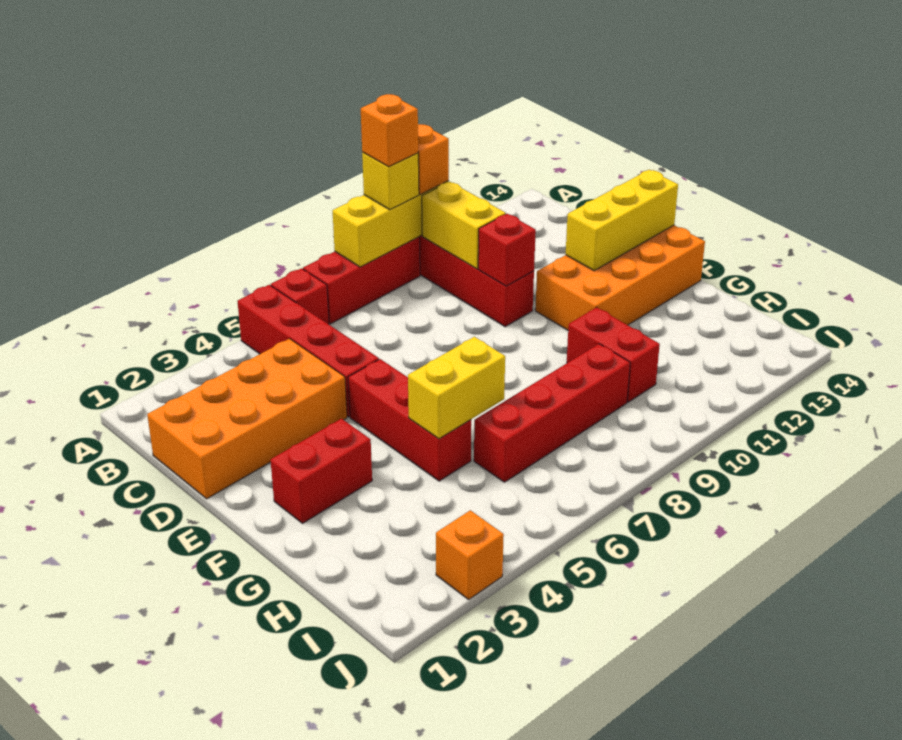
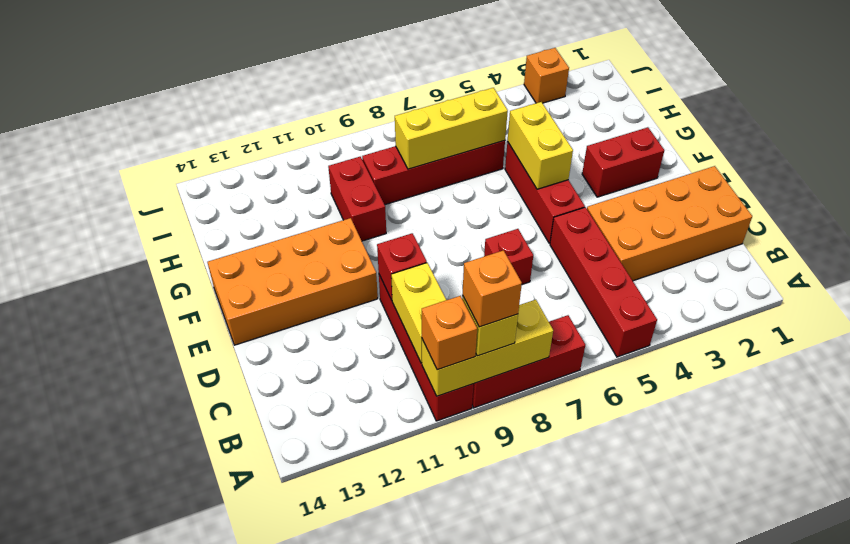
red 1x1 brick [271,268,329,324] -> red 1x1 brick moved to [484,229,533,284]
yellow 1x3 brick [566,170,678,271] -> yellow 1x3 brick moved to [395,88,508,169]
yellow 1x2 brick [408,337,505,439] -> yellow 1x2 brick turned to [508,102,573,189]

